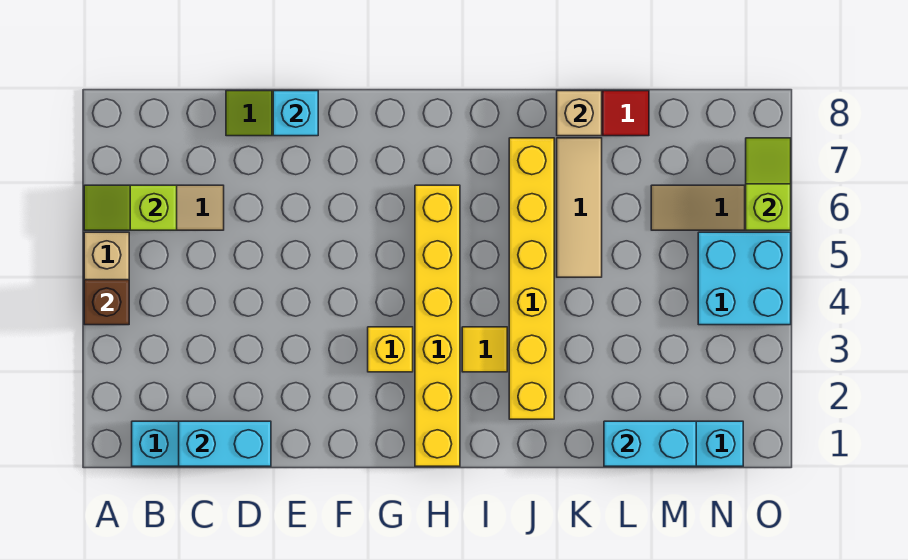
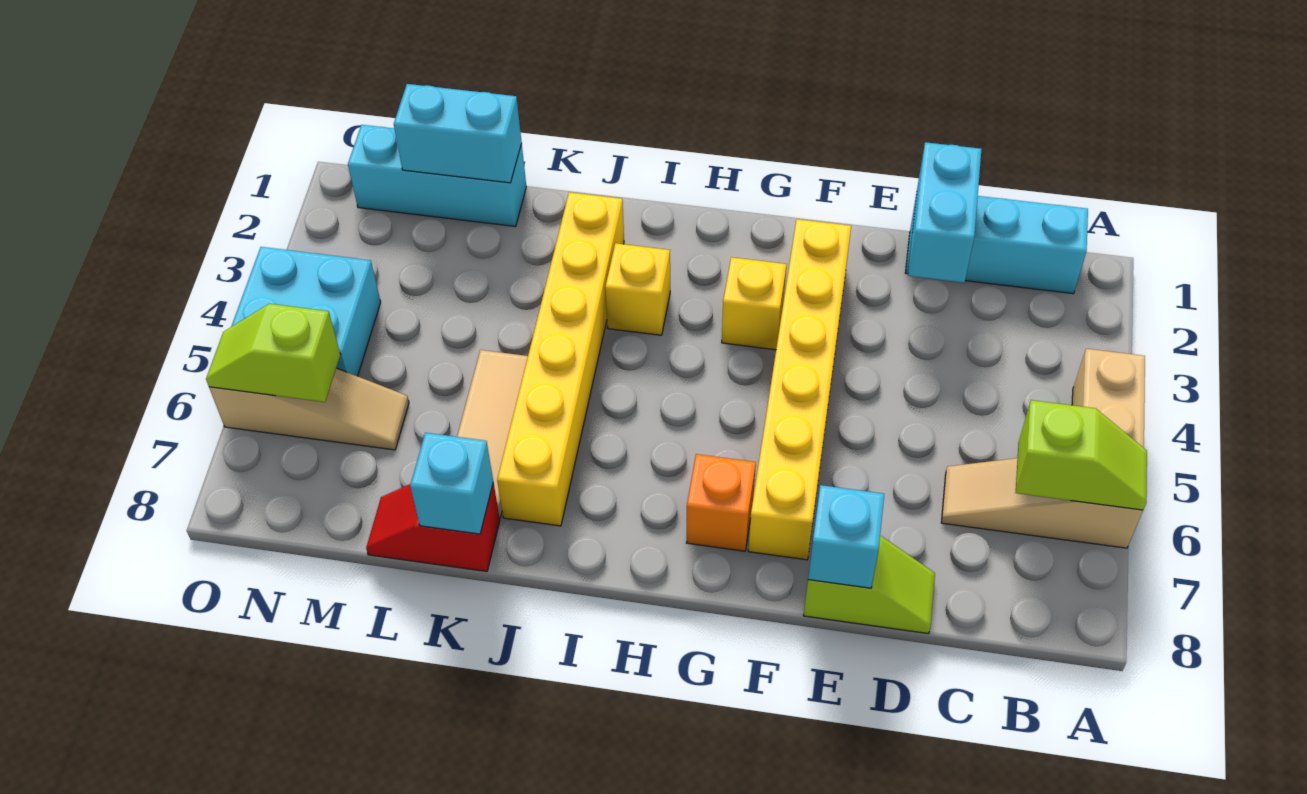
brown 1x1 brick [84,280,129,325] -> none
cyan 1x2 brick [179,421,271,466] -> cyan 1x2 brick turned to [908,142,982,283]
none -> orange 1x1 brick [687,454,756,551]
yellow 1x6 brick [415,185,460,466] -> yellow 1x6 brick moved to [748,219,851,560]
yellow 1x1 tile [462,327,507,372] -> yellow 1x1 brick [605,243,670,335]
tan 1x1 brick [557,91,602,136] -> cyan 1x1 brick [410,433,493,534]
lime 1x2 slope [746,138,791,230] -> lime 1x2 slope turned to [206,304,340,402]

